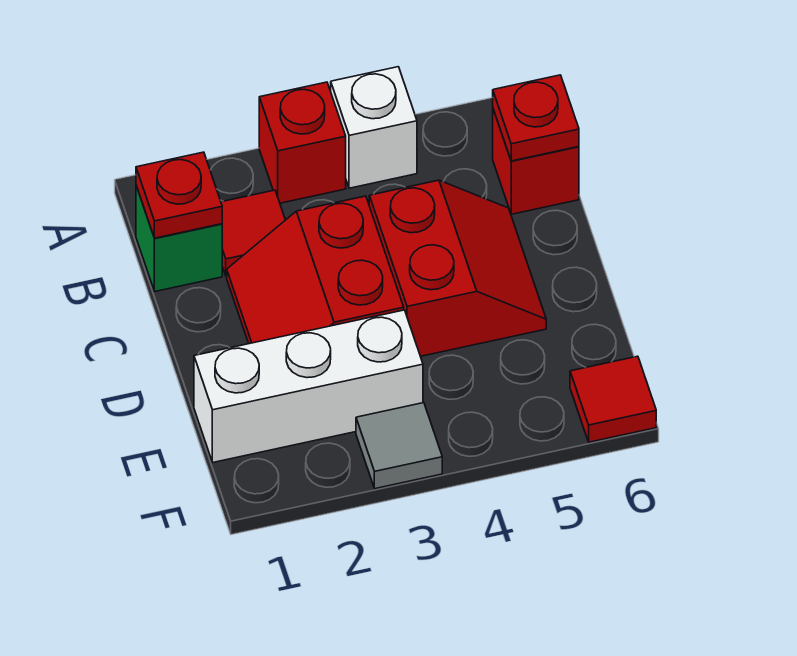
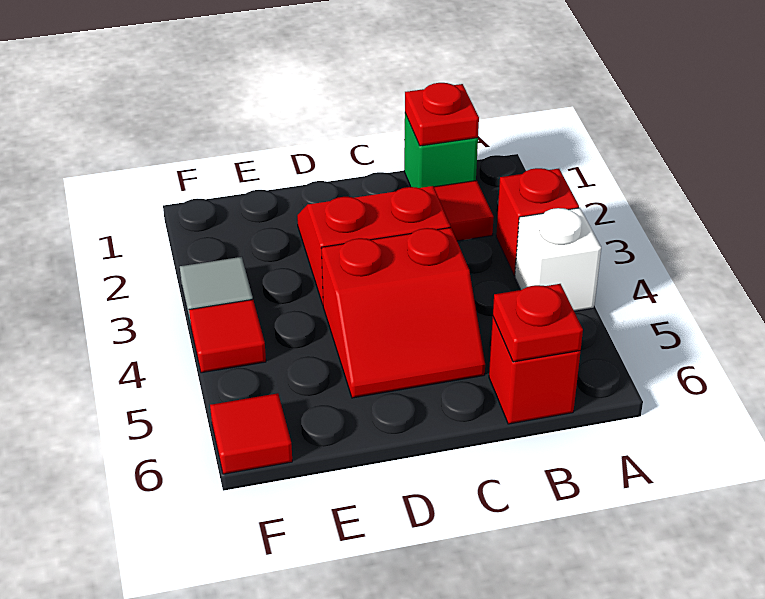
white 1x3 brick [194,310,423,462] -> none
none -> red 1x1 tile [189,300,266,373]

